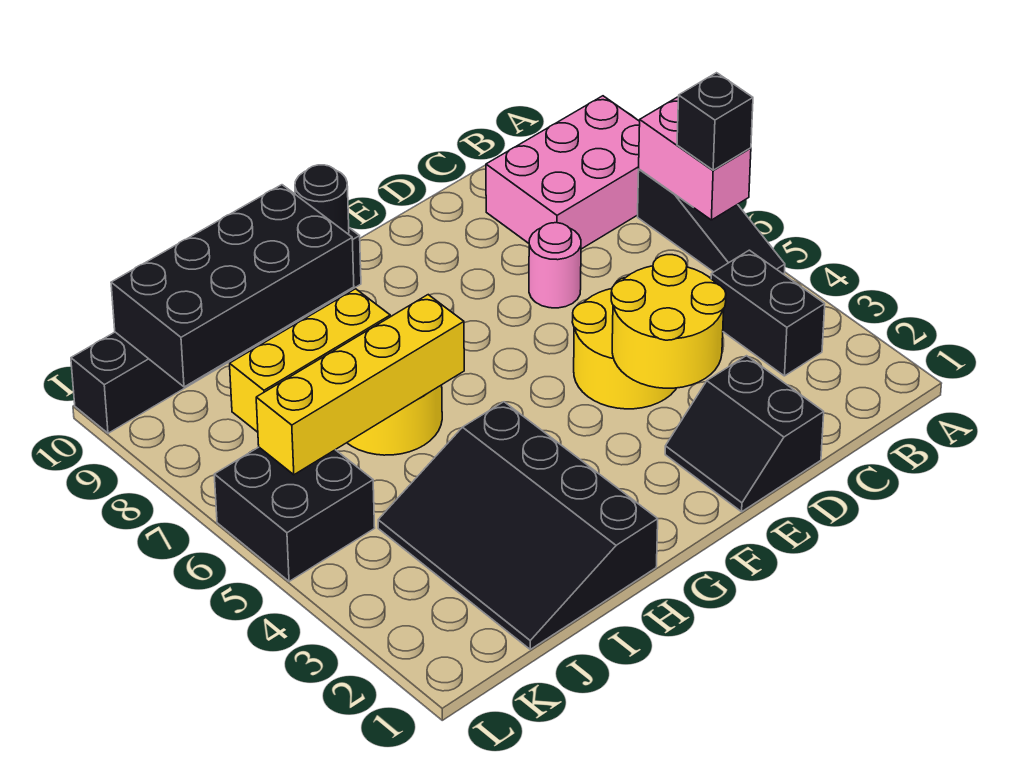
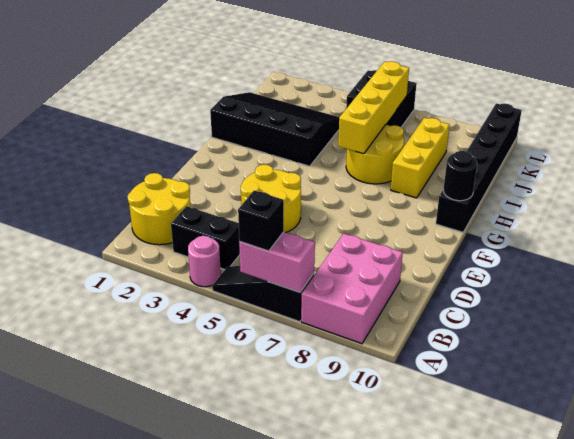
black 2x2 slope [665,356,824,512] -> none
yellow 2x2 round brick [611,255,726,388] -> yellow 2x2 round brick moved to [127,173,191,245]
pink 1x1 round brick [529,223,581,308] -> pink 1x1 round brick moved to [188,236,221,287]
black 2x4 brick [111,185,354,387] -> none

